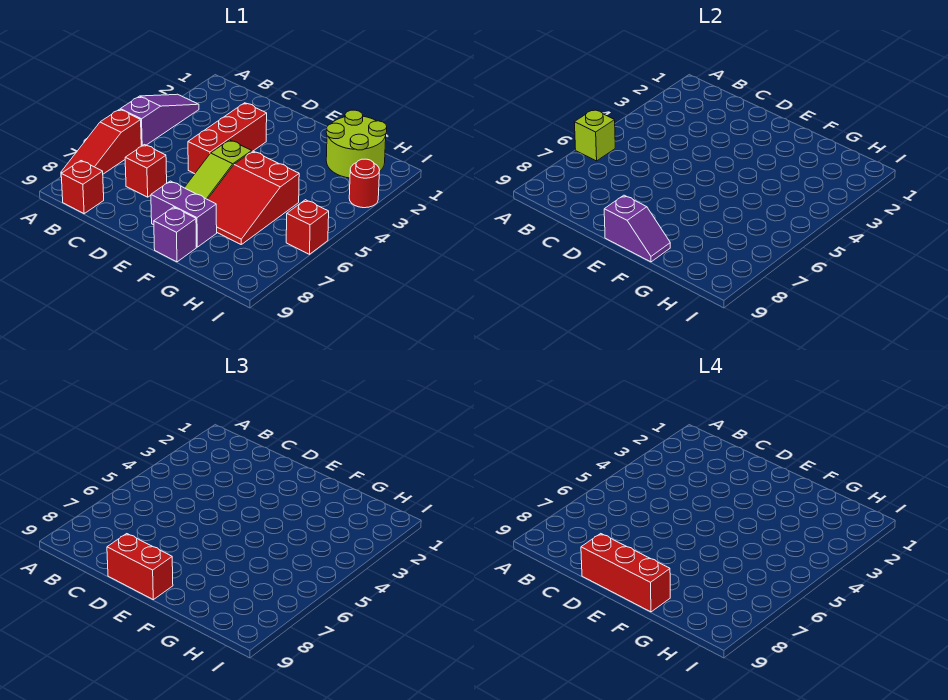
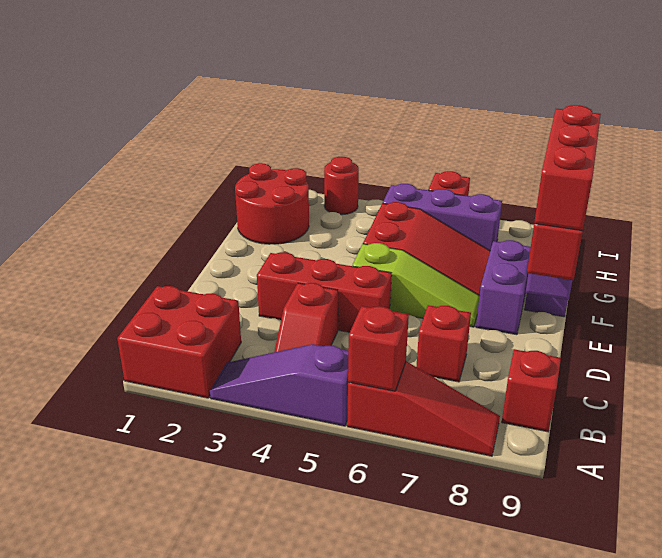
none -> red 2x2 brick [117,286,241,398]
lime 1x1 brick [574,109,615,161] -> red 1x1 brick [348,306,409,391]
none -> red 1x2 slope [274,283,338,352]
lime 2x2 round brick [326,110,387,178] -> red 2x2 round brick [235,163,309,244]
none -> purple 1x3 brick [383,184,502,250]

